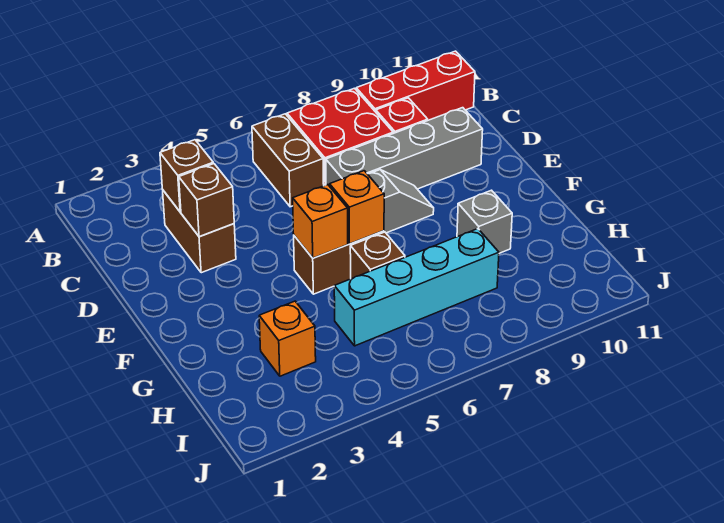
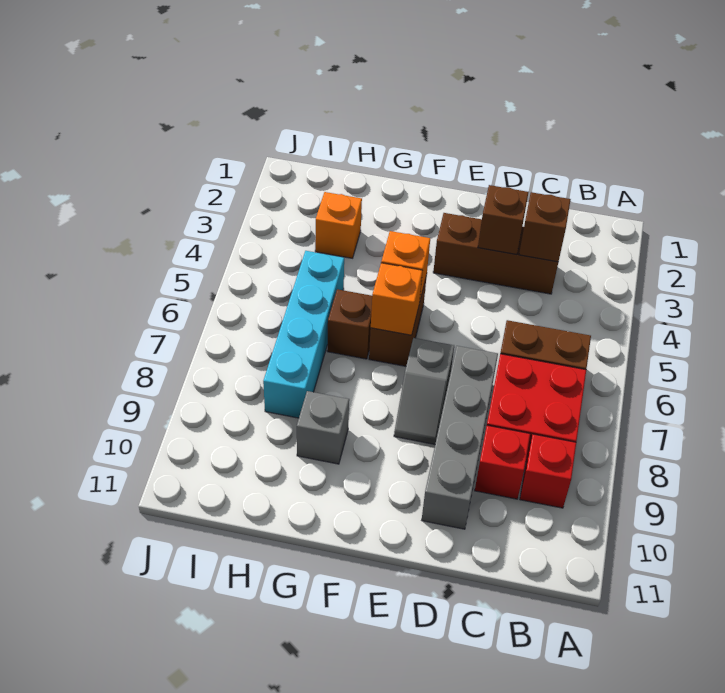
red 1x3 brick [356,51,475,120] -> red 1x1 brick [520,434,576,508]
brown 1x2 brick [163,191,236,273] -> brown 1x3 brick [433,213,558,294]

